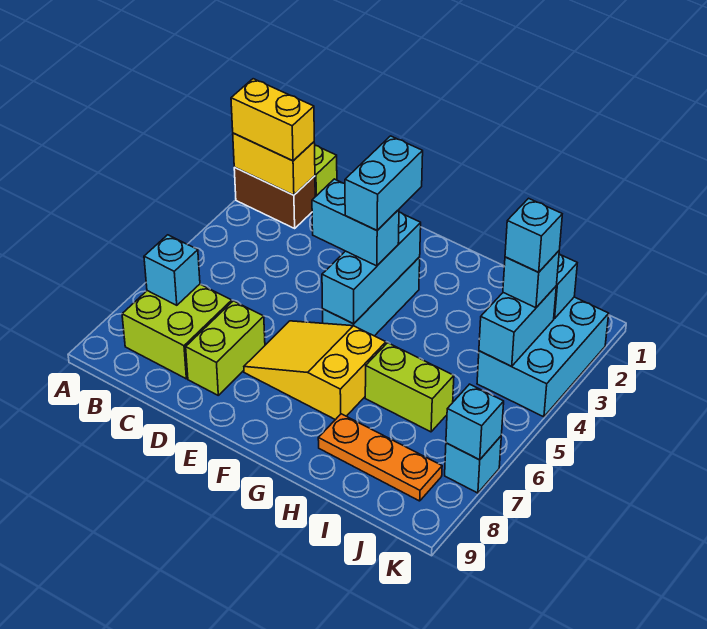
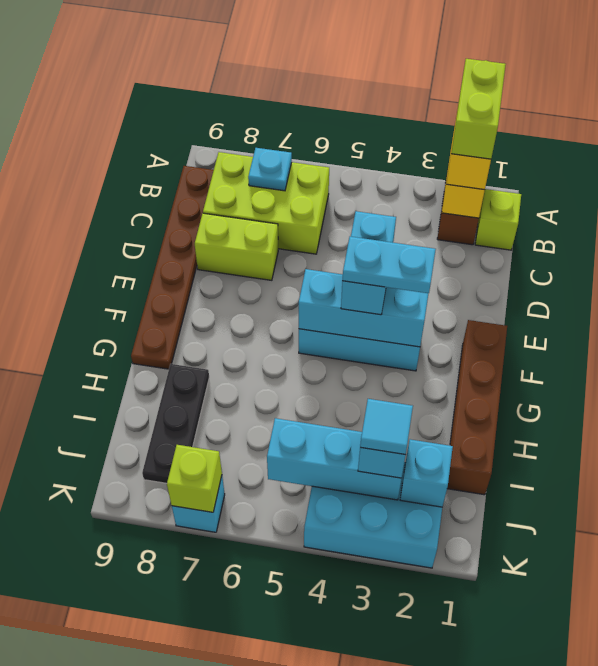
lime 2x2 brick [122,284,232,379] -> lime 2x3 brick [203,152,329,254]
cyan 1x1 brick [144,235,200,305] -> cyan 1x1 plate [248,148,292,191]
none -> brown 1x6 plate [131,166,214,369]
yellow 2x3 slope [244,321,386,420] -> none
none -> brown 1x4 brick [447,320,507,495]
cyan 1x2 brick [345,136,423,230] -> cyan 1x2 plate [343,236,436,293]
lime 1x2 brick [365,343,454,432] -> lime 1x2 brick moved to [451,59,506,159]
orange 1x3 plate [318,414,442,501] -> black 1x3 plate [142,364,209,483]
cyan 1x2 brick [479,287,556,366] -> cyan 1x3 brick [267,418,402,500]
cyan 1x1 brick [505,198,562,272] -> cyan 1x1 tile [360,399,413,455]
cyan 1x1 brick [446,384,504,460] -> lime 1x1 brick [167,445,222,512]

